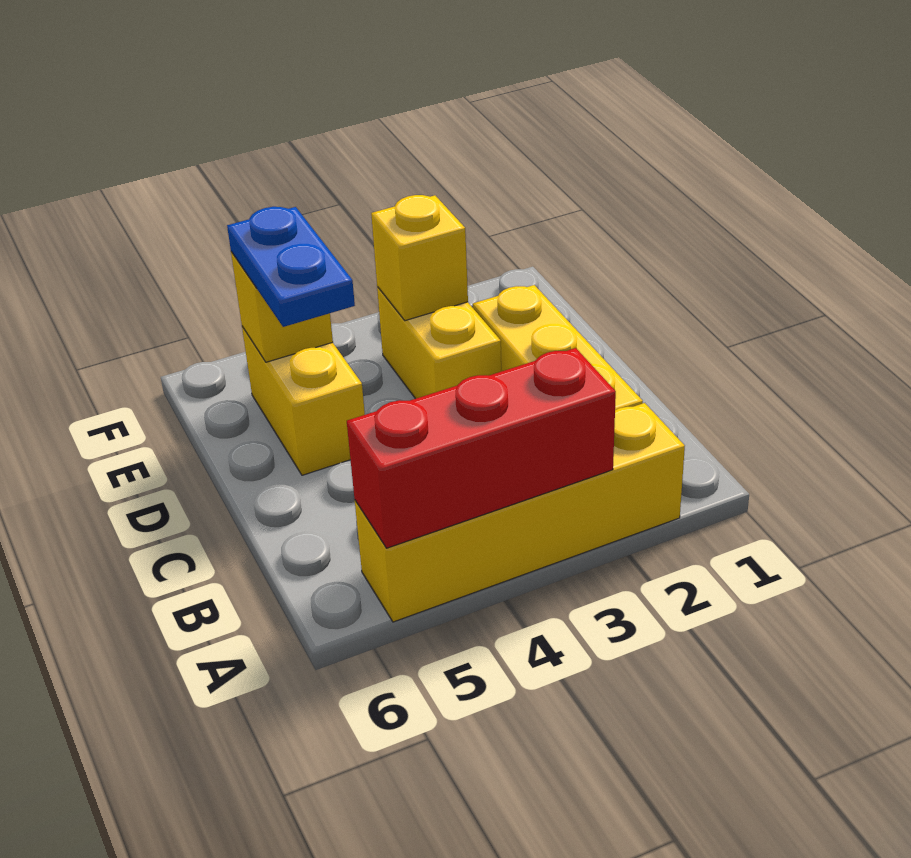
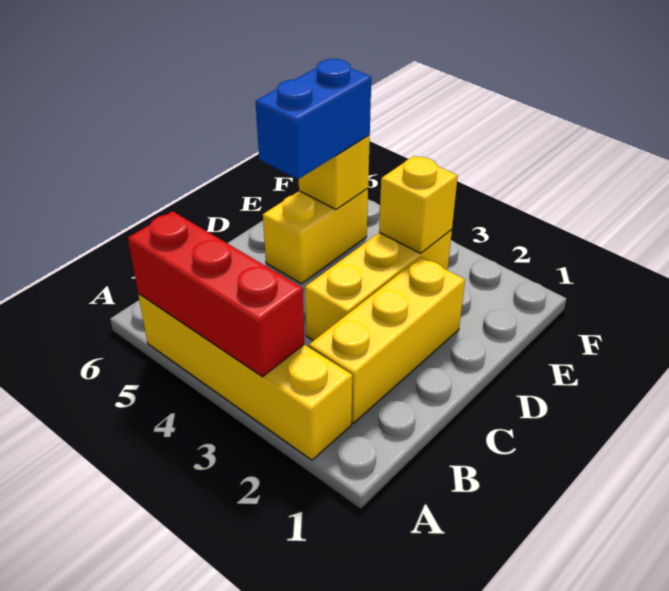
yellow 1x2 brick [377,287,501,399] -> yellow 1x3 brick [305,230,452,341]
blue 1x2 plate [227,207,355,327] -> blue 1x2 brick [256,59,371,179]

